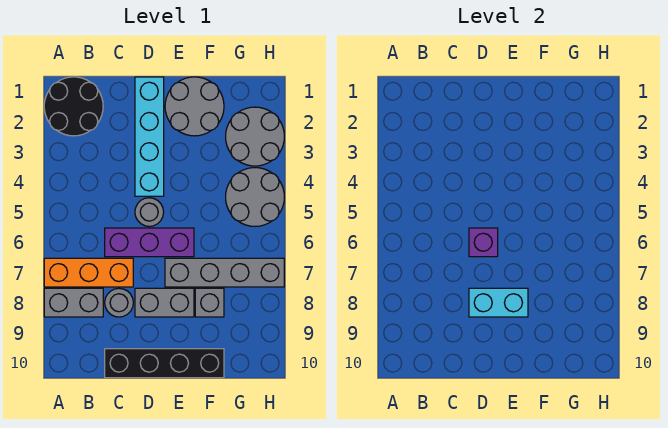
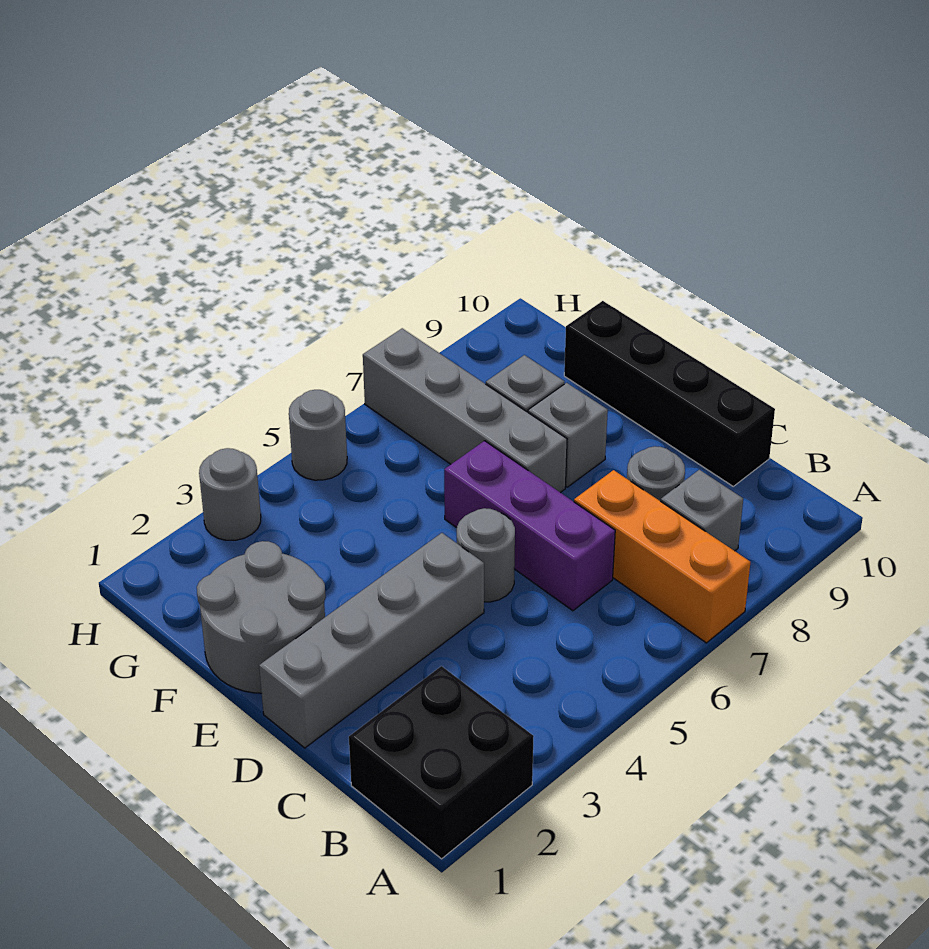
black 2x2 round brick [44,77,103,136] -> black 2x2 brick [349,666,534,859]
grey 1x2 brick [44,288,103,317] -> grey 1x1 brick [661,470,743,551]
cyan 1x4 brick [135,77,164,196] -> grey 1x4 brick [259,533,484,748]
purple 1x1 brick [469,228,498,257] -> none
grey 1x2 brick [135,288,194,317] -> grey 1x1 brick [528,383,608,487]
cyan 1x2 brick [469,288,528,317] -> none
grey 2x2 round brick [226,107,284,166] -> grey 1x1 round brick [199,448,261,540]
grey 2x2 round brick [226,168,284,226] -> grey 1x1 round brick [289,390,347,480]

